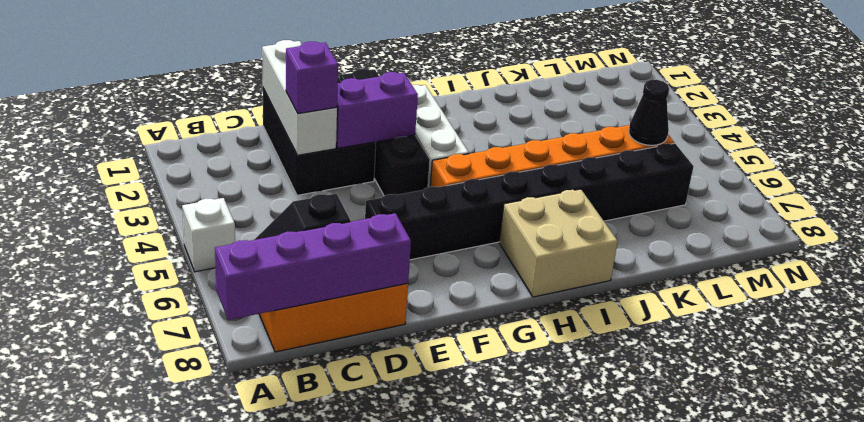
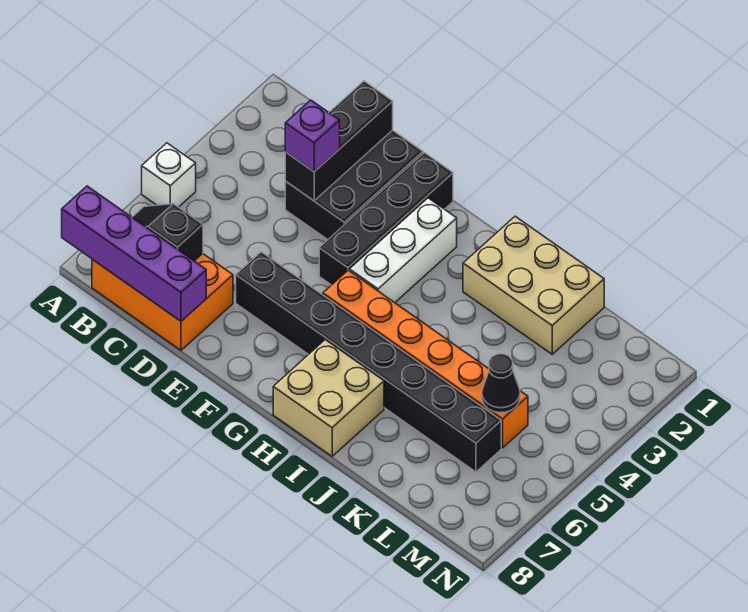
white 1x3 brick [262,40,337,155] -> black 1x3 brick [285,81,393,201]
purple 1x2 brick [336,72,418,148] -> none
none -> tan 2x3 brick [463,216,604,354]

